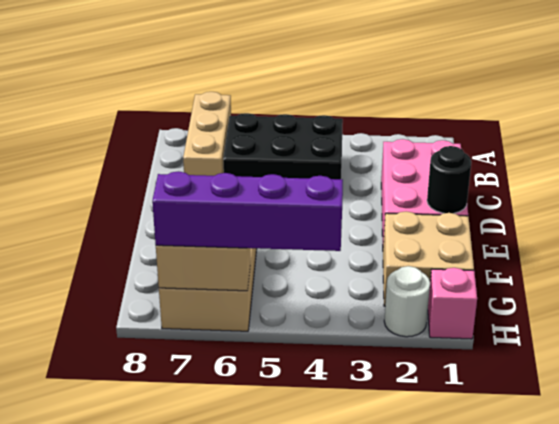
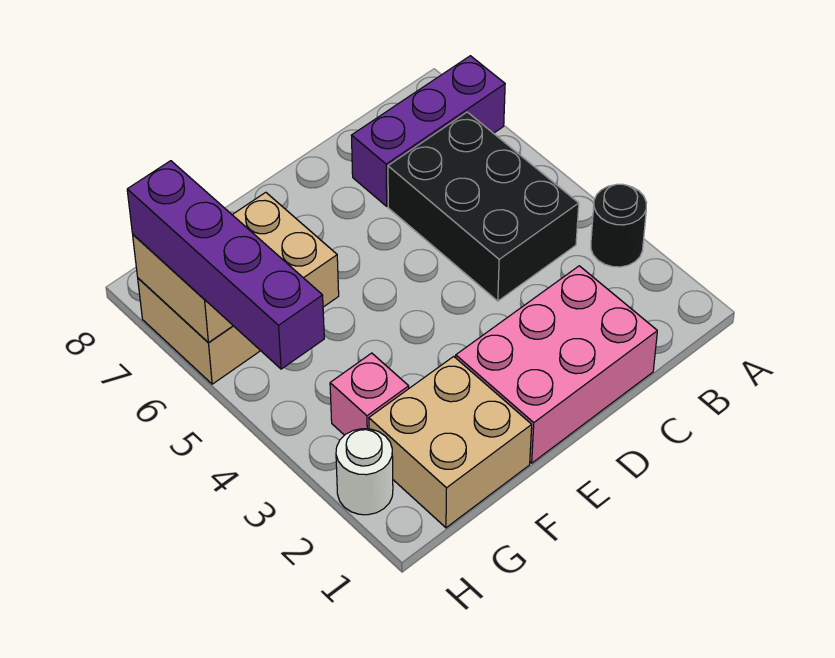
tan 1x3 brick [183,92,231,176] -> purple 1x3 brick [351,56,505,206]
black 1x1 round brick [427,146,471,213] -> black 1x1 round brick moved to [591,184,647,267]
pink 1x1 brick [428,268,477,339] -> pink 1x1 brick moved to [330,353,409,435]

